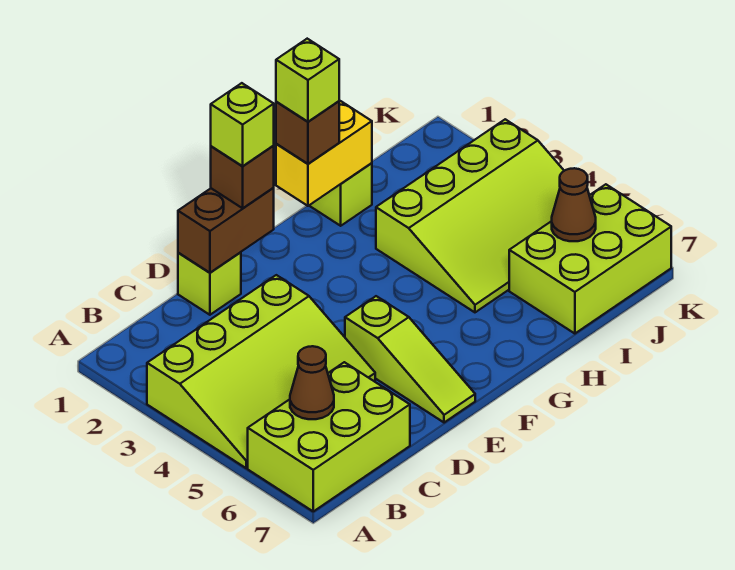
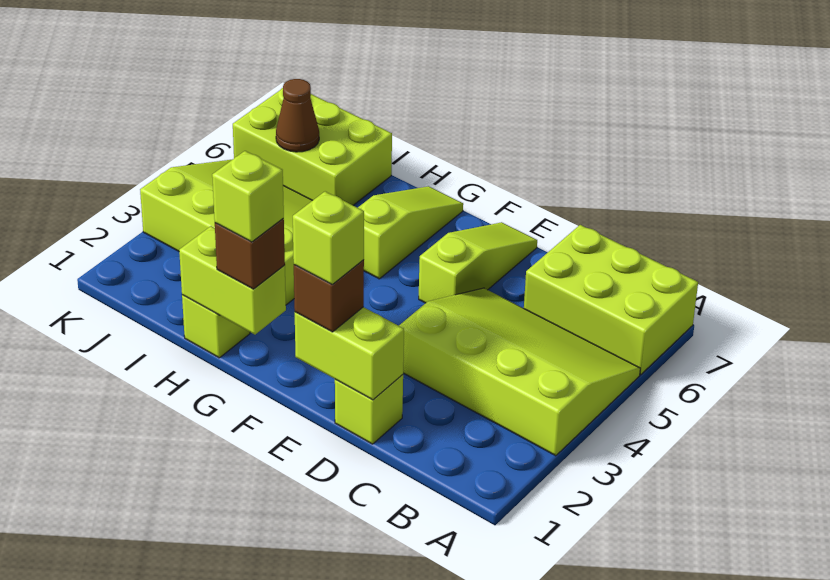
brown 1x1 cone [290,346,334,419] -> none
brown 1x2 brick [178,188,274,273] -> lime 1x2 brick [295,307,404,400]
yellow 1x2 brick [276,101,372,206] -> lime 1x2 brick [179,226,286,335]
none -> lime 1x3 slope [358,186,463,279]

